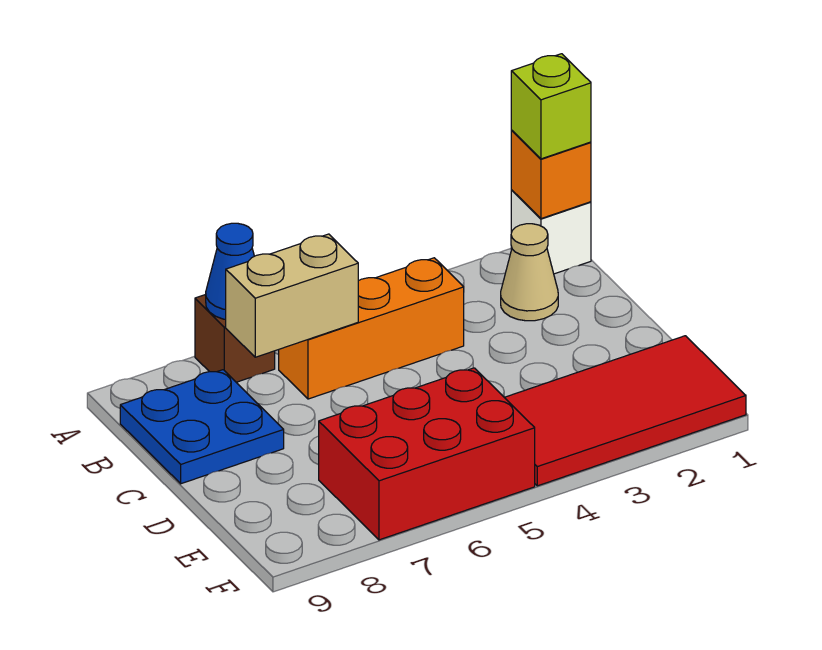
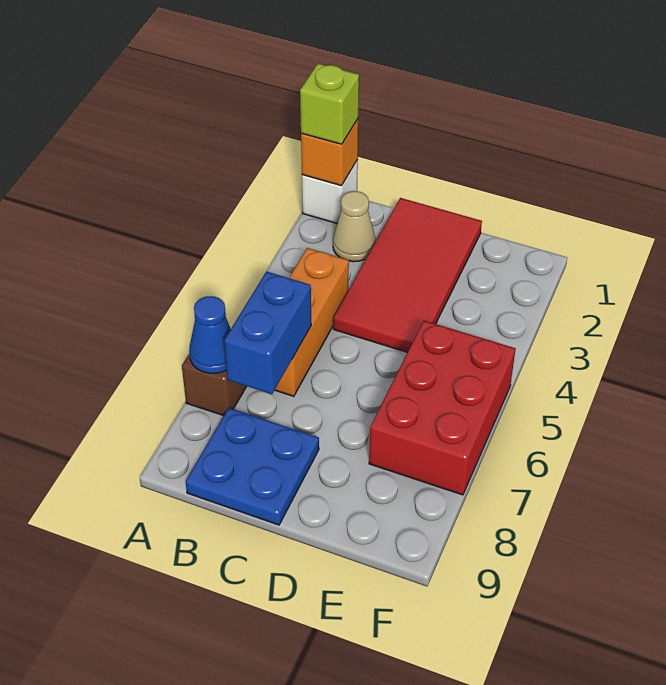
tan 1x2 brick [226,234,358,357] -> blue 1x2 brick [224,272,311,394]
red 2x4 tile [504,336,746,486] -> red 2x4 tile moved to [333,198,482,352]

